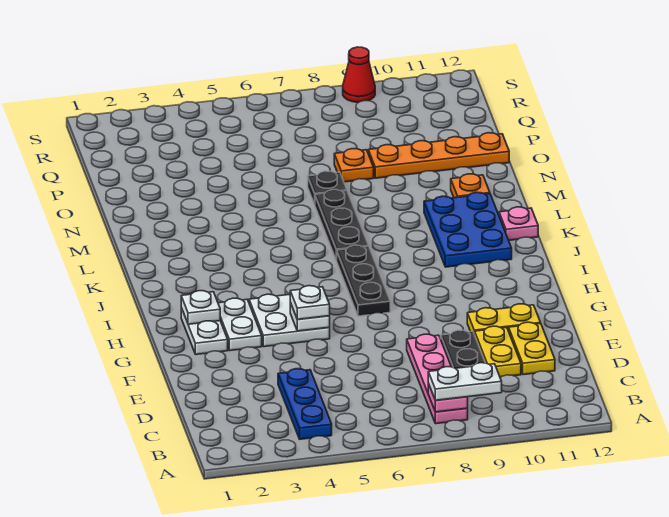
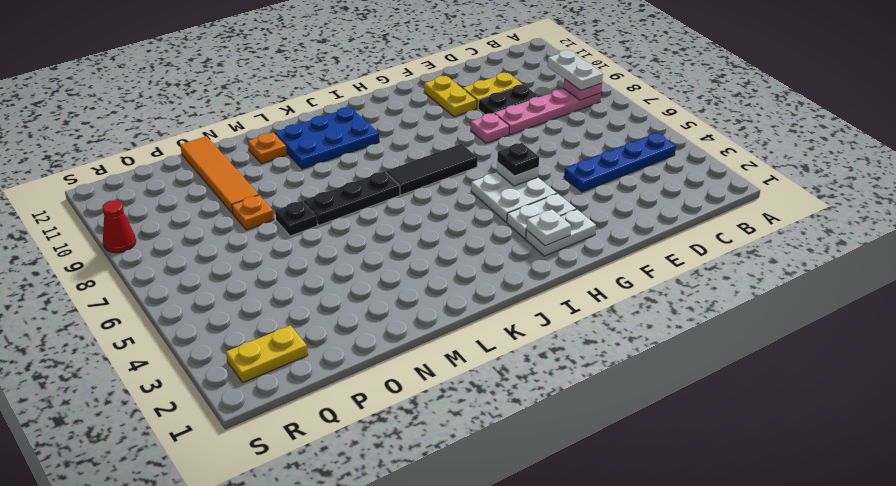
blue 1x3 plate [278,368,332,439] -> blue 1x4 plate [564,133,676,192]
yellow 1x2 plate [509,322,555,375] -> yellow 1x2 plate moved to [226,325,308,382]
white 1x1 plate [290,286,330,319] -> black 1x1 plate [497,143,539,176]
black 1x3 plate [336,245,390,316] -> black 1x3 tile [386,144,478,195]
pink 1x1 plate [499,207,538,240] -> pink 1x1 plate moved to [471,113,509,143]
orange 1x4 plate [368,133,509,178] -> orange 1x4 tile [180,136,259,214]

